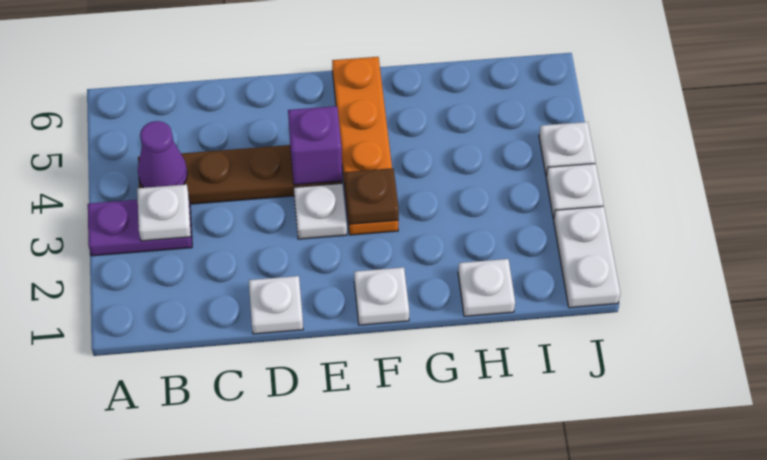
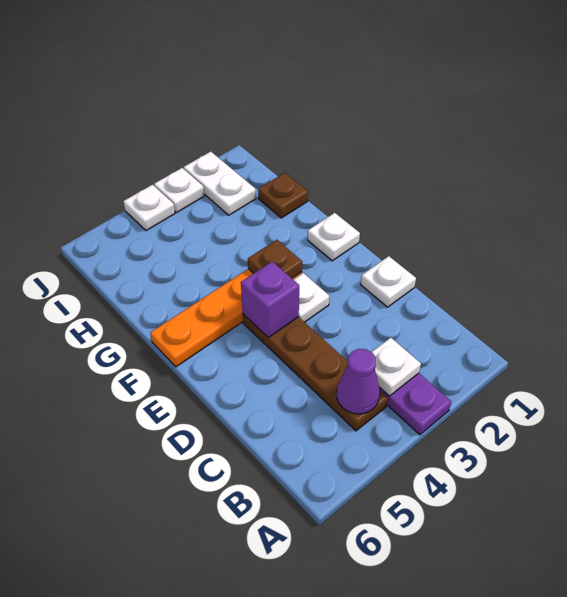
white 1x1 plate [458,259,515,316] -> brown 1x1 plate [258,173,308,218]
white 1x2 plate [554,206,620,308] -> white 1x2 plate turned to [184,152,256,215]

